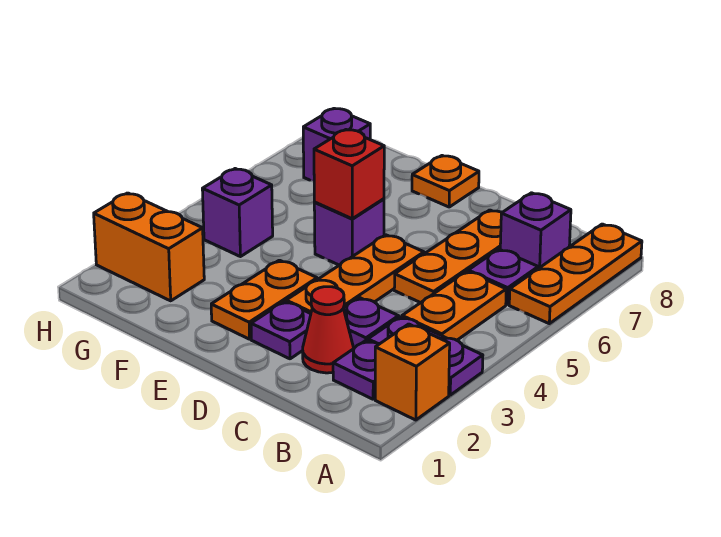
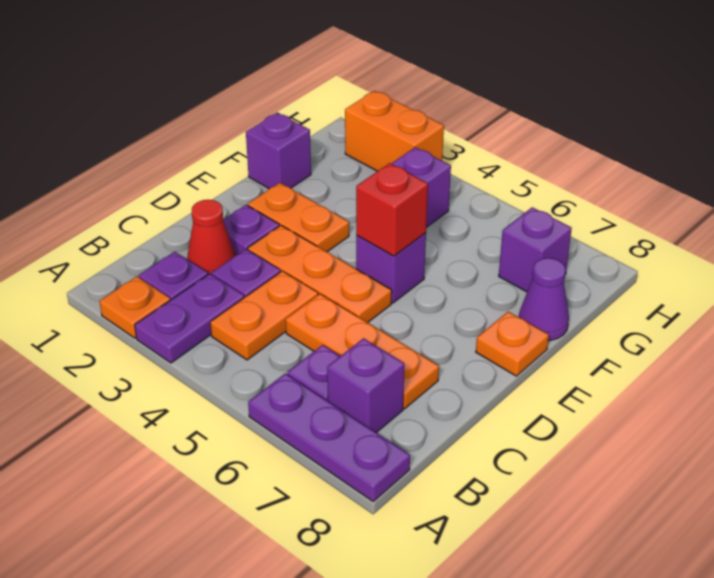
orange 1x1 brick [375,324,450,420] -> orange 1x1 plate [100,277,170,338]
orange 1x3 plate [509,224,642,324] -> purple 1x3 plate [248,373,410,501]
orange 1x2 plate [402,271,506,340] -> orange 1x2 plate turned to [210,271,318,360]
none -> purple 1x1 brick [246,112,311,189]
none -> purple 1x1 cone [519,258,569,341]
orange 1x2 brick [94,193,204,301] -> orange 1x2 brick turned to [345,91,444,171]

